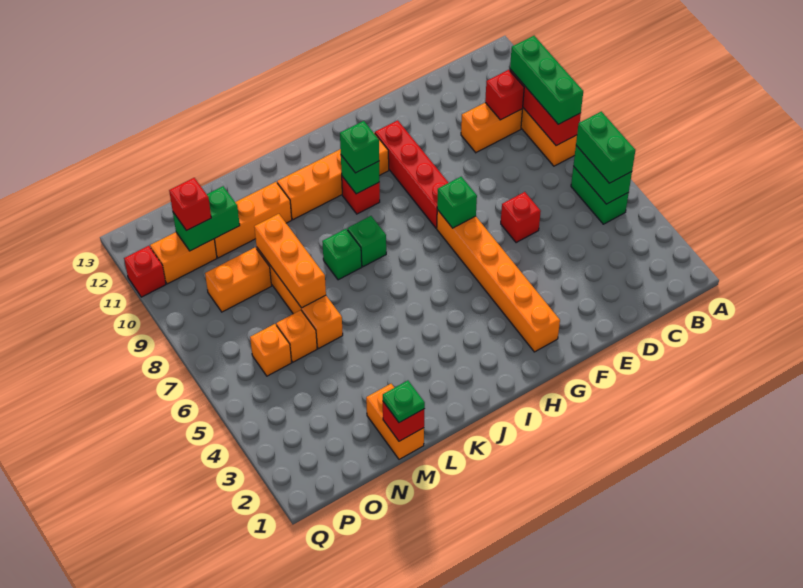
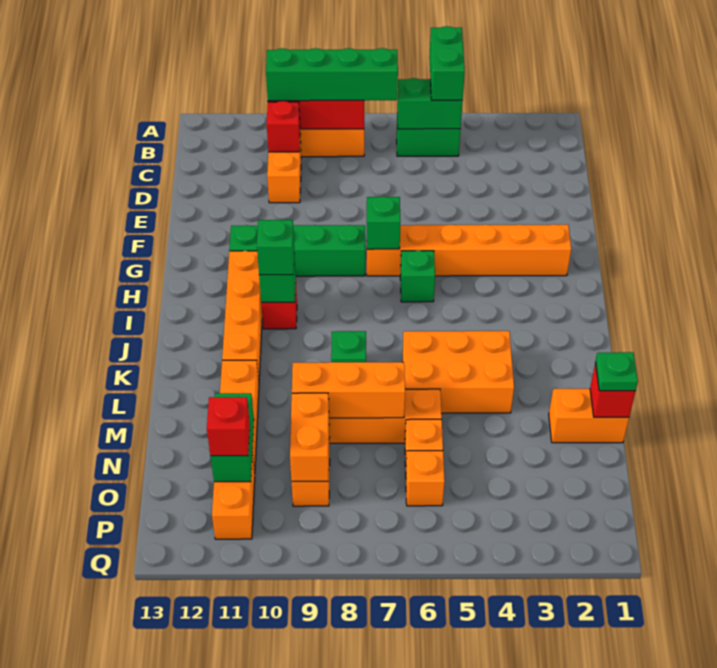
green 1x2 brick [576,111,635,183] -> green 1x2 brick turned to [429,26,465,100]
green 1x3 brick [510,36,583,124] -> green 1x4 brick [266,48,398,101]
red 1x1 brick [501,192,541,243] -> none
red 1x4 brick [375,120,448,228] -> green 1x4 brick [229,225,365,276]
green 1x1 brick [347,216,386,267] -> green 1x1 brick moved to [400,250,435,302]
none -> orange 2x3 brick [403,331,514,413]
none -> orange 1x2 brick [290,393,329,481]
red 1x1 brick [124,246,166,297] -> none

